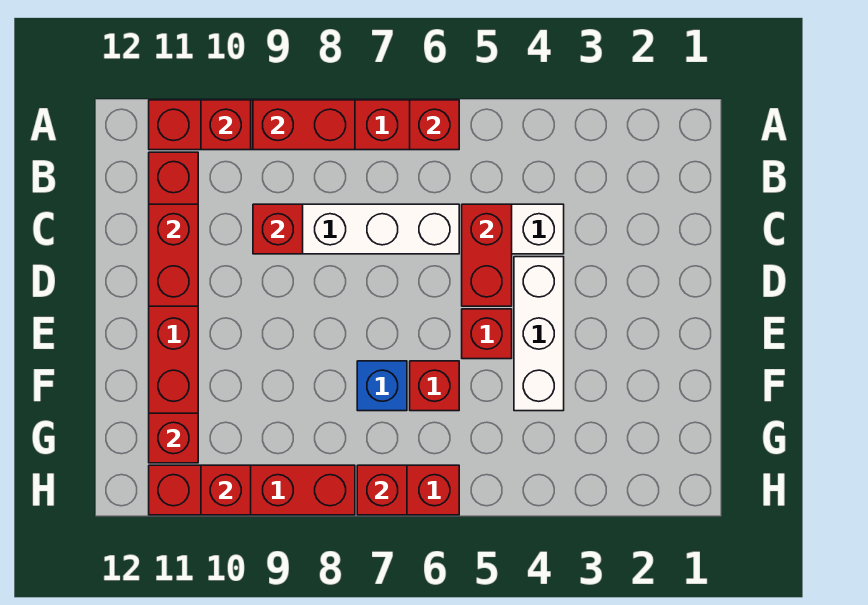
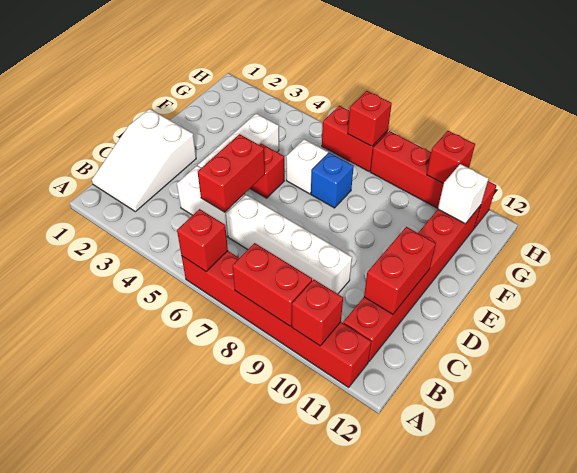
none -> white 2x3 slope [92,109,196,212]
red 1x1 brick [253,204,303,254] -> none
red 1x1 brick [410,361,459,411] -> white 1x1 brick [286,139,328,194]
red 1x1 brick [149,413,198,463] -> white 1x1 brick [438,164,489,224]

